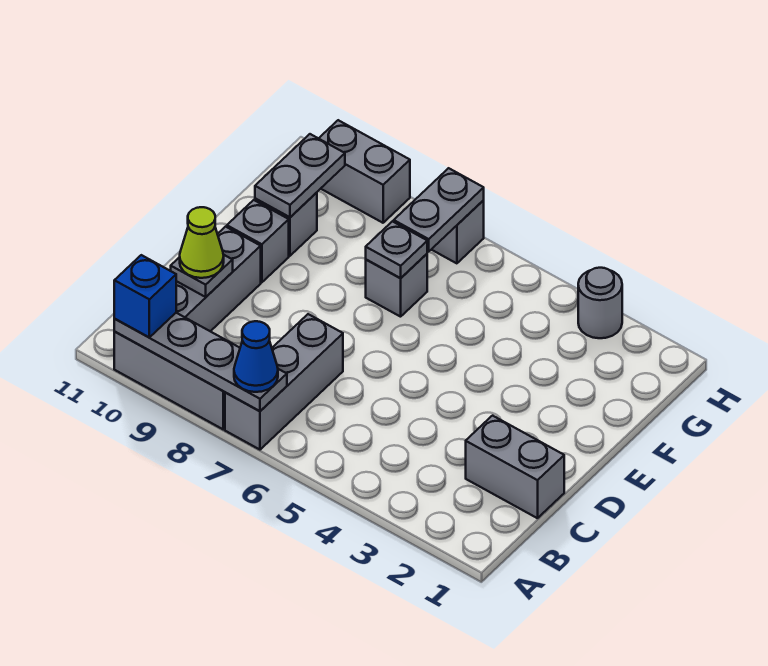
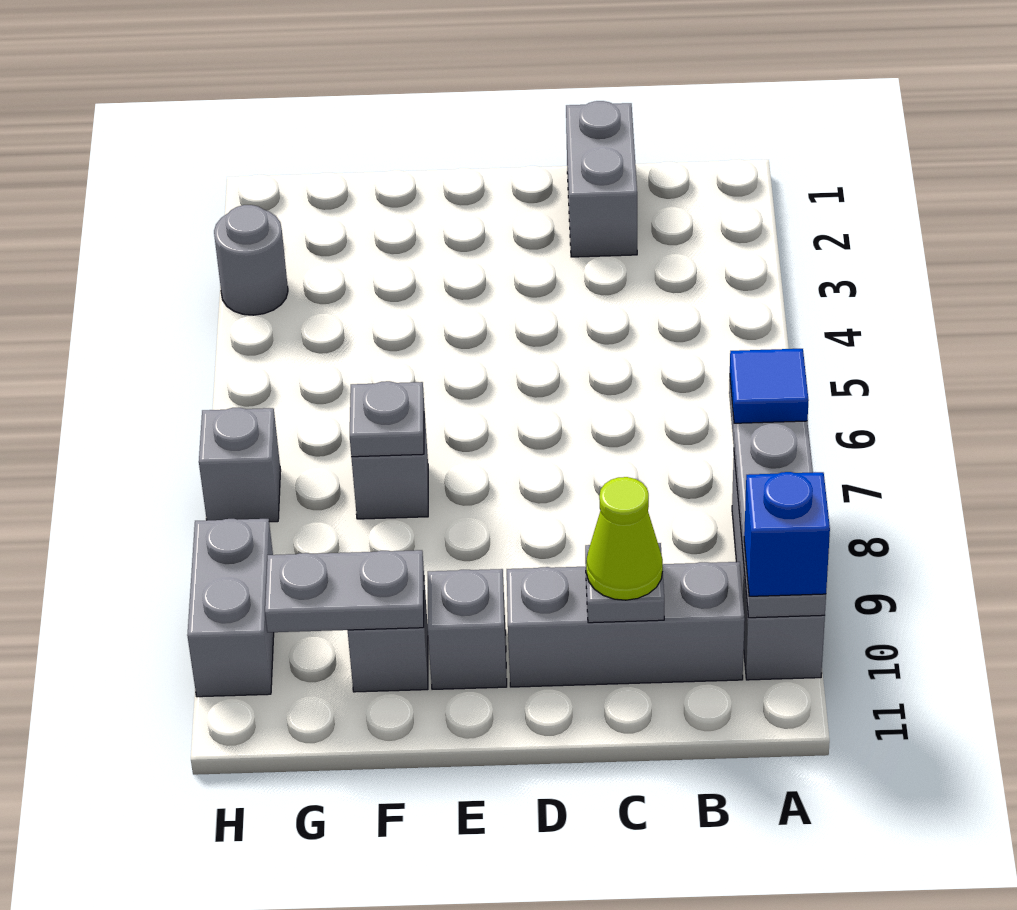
grey 1x3 brick [225,314,343,450] -> none
blue 1x1 cone [234,321,278,392] -> blue 1x1 tile [730,349,809,423]
grey 1x2 plate [394,168,484,251] -> none

